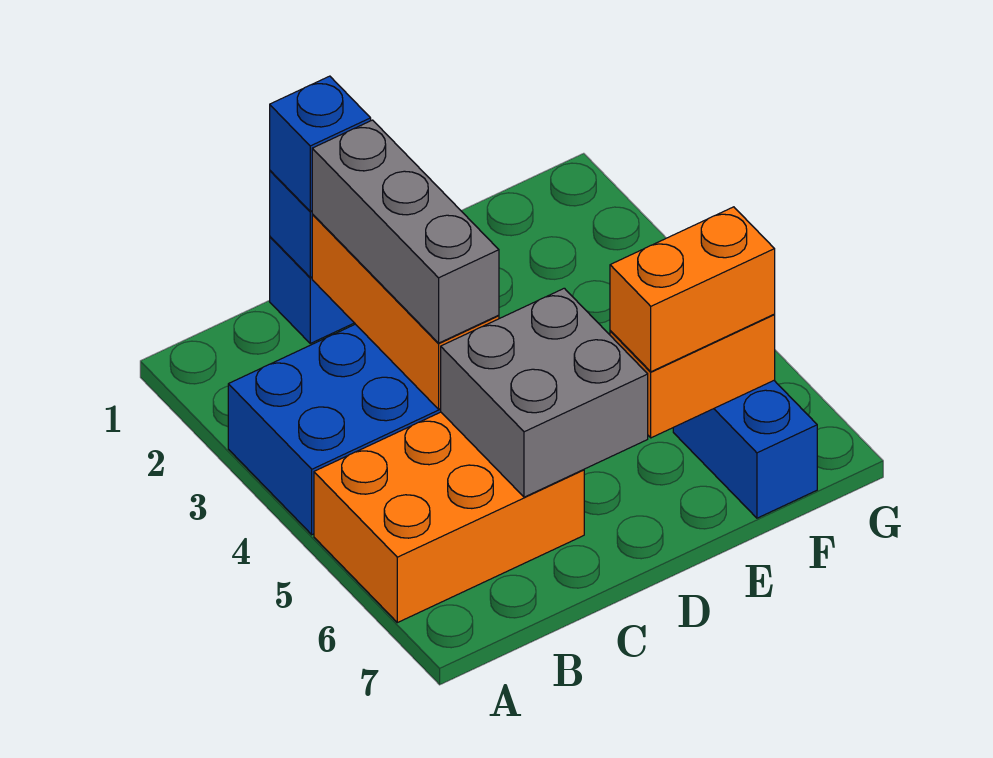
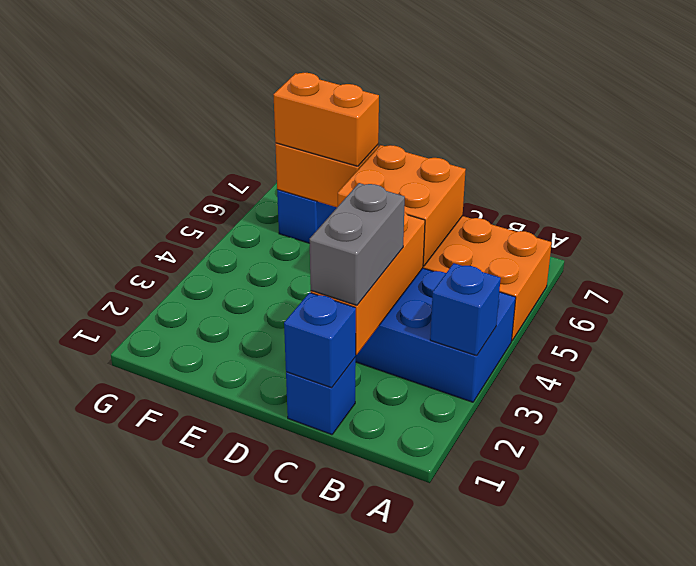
blue 1x1 brick [270,76,371,211] -> blue 1x1 brick moved to [430,263,501,356]
grey 1x3 brick [312,120,499,343] -> grey 1x2 brick [310,183,405,305]
grey 2x2 brick [441,288,648,497] -> orange 2x2 brick [338,145,466,266]

